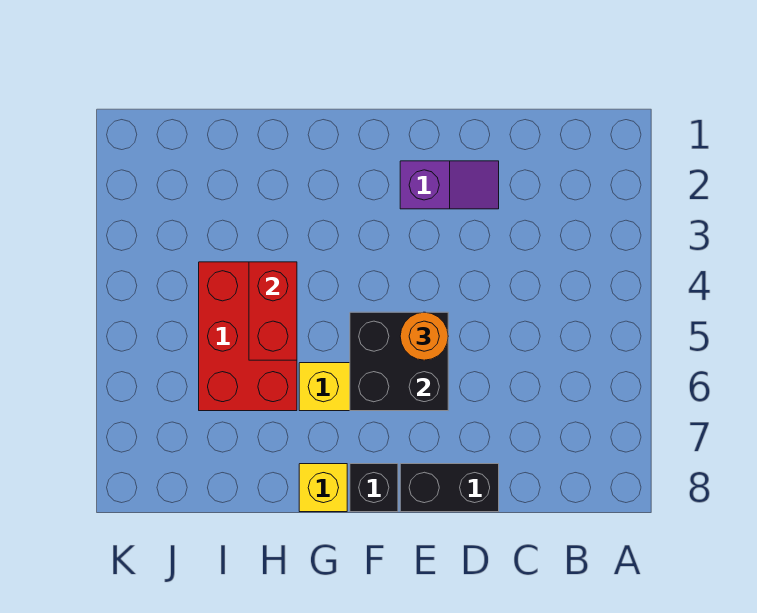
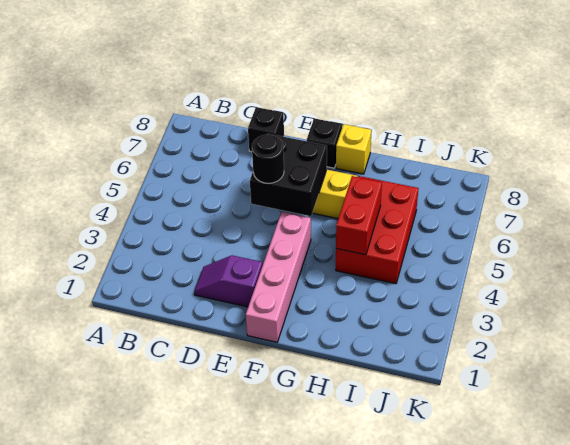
black 1x2 brick [400,464,499,512] -> black 1x1 brick [248,107,284,152]
orange 1x1 round brick [400,312,448,360] -> black 1x1 round brick [252,135,284,183]
none -> pink 1x4 brick [246,212,311,342]

